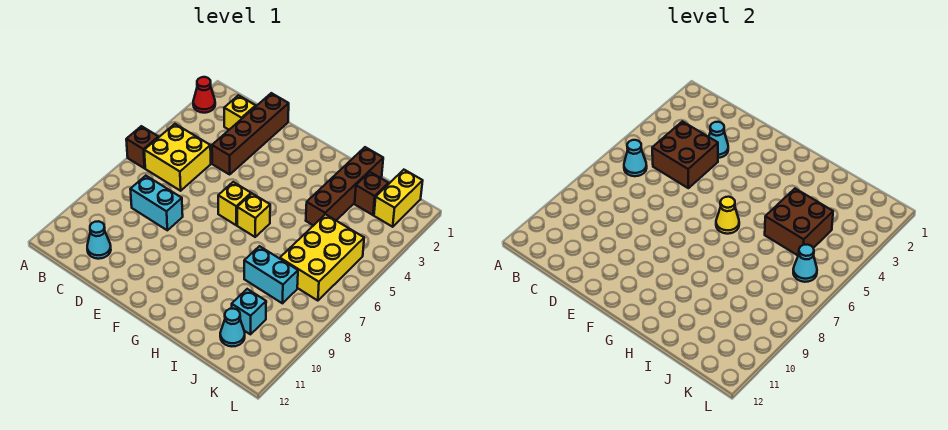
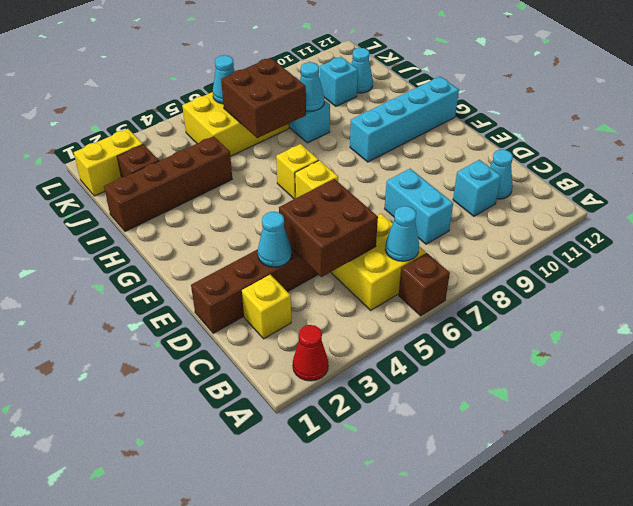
none -> cyan 1x1 brick [453,160,501,216]
yellow 1x1 cone [716,197,739,234] -> none
none -> cyan 1x4 brick [350,77,459,162]
brown 2x2 brick [765,189,833,255] -> brown 2x2 brick moved to [221,58,306,138]
none -> cyan 1x1 cone [300,62,324,111]

